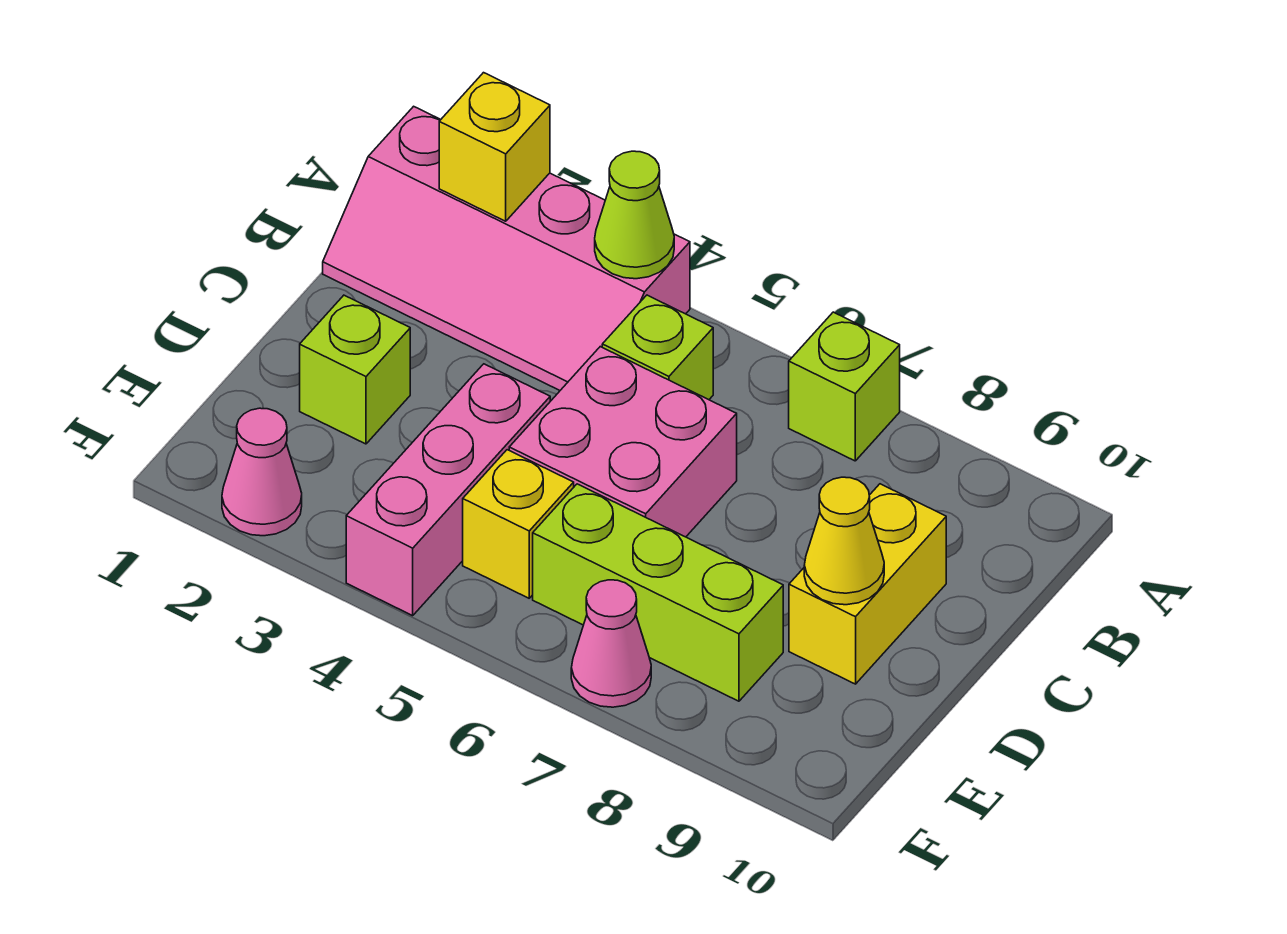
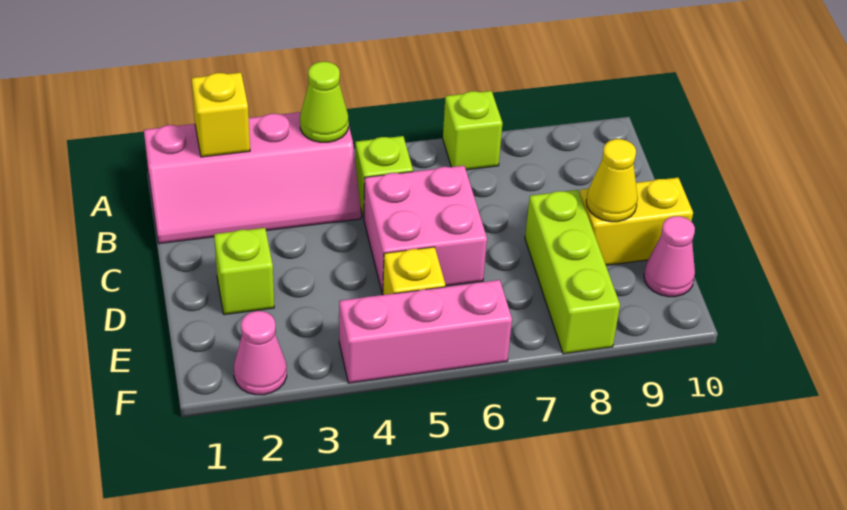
yellow 1x2 brick [789,484,946,684] -> yellow 1x2 brick turned to [580,178,693,265]
pink 1x3 brick [346,364,550,616] -> pink 1x3 brick turned to [339,280,512,383]
lime 1x3 brick [533,484,783,701] -> lime 1x3 brick turned to [525,190,620,354]
pink 1x1 cone [571,580,651,707] -> pink 1x1 cone moved to [644,216,695,297]

